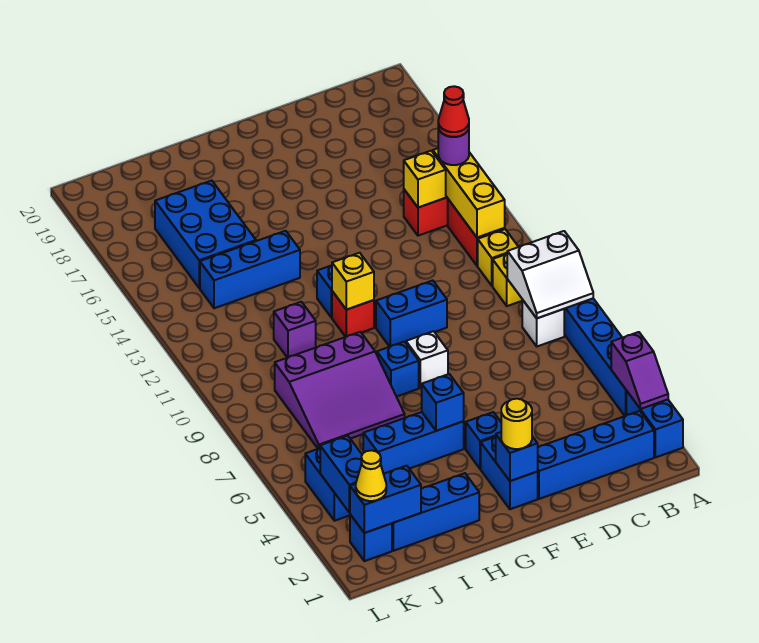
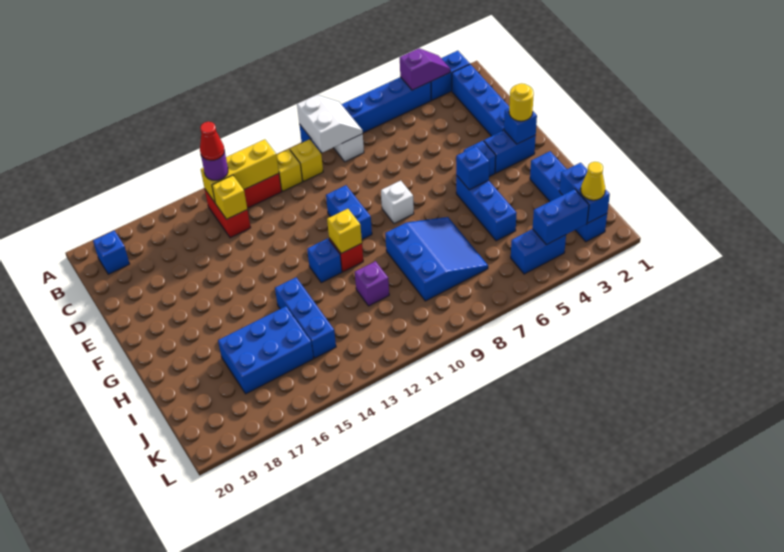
blue 1x1 brick [377,342,419,397] -> blue 1x1 brick moved to [93,231,130,274]
purple 3x3 slope [275,332,405,449] -> blue 3x3 slope [385,217,488,301]

